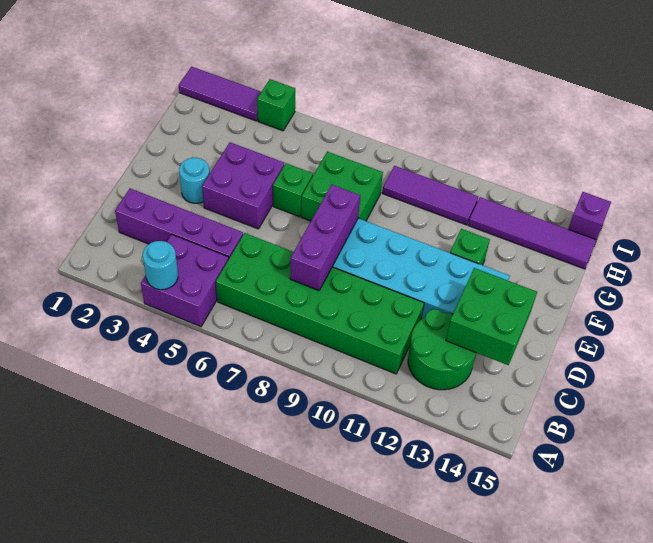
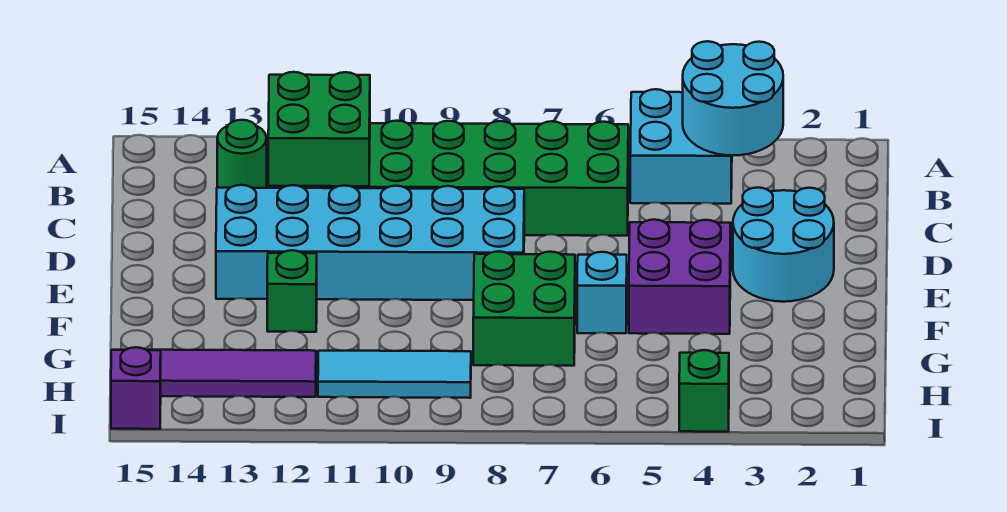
purple 2x2 brick [141,234,229,327] -> cyan 2x2 brick [630,89,732,204]
cyan 1x1 round brick [143,241,178,290] -> cyan 2x2 round brick [683,41,783,156]
green 2x2 round brick [408,309,476,390] -> green 1x1 round brick [217,120,267,188]
purple 1x4 brick [115,188,243,258] -> none
purple 1x3 brick [290,185,360,291] -> none
green 2x2 brick [446,268,537,365] -> green 2x2 brick moved to [268,72,370,186]
cyan 1x1 round brick [179,158,210,203] -> cyan 2x2 round brick [733,188,834,302]
green 1x1 brick [273,163,313,217] -> cyan 1x1 brick [577,252,627,333]
purple 1x3 tile [382,166,478,225] -> cyan 1x3 tile [318,351,471,398]
purple 1x3 tile [179,67,261,121] -> none

